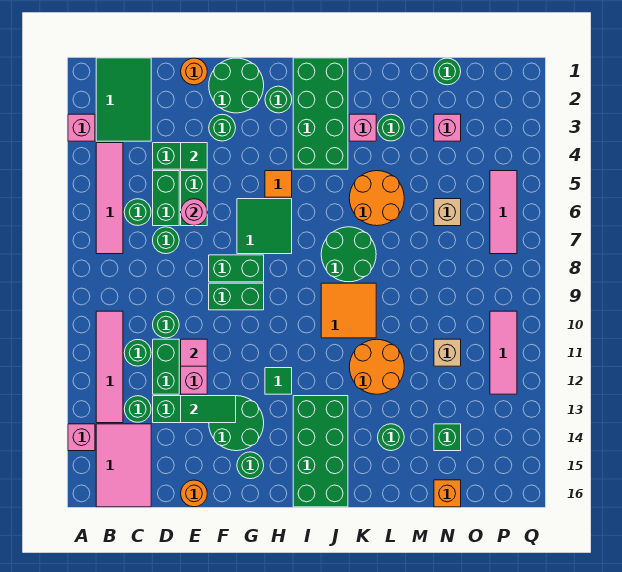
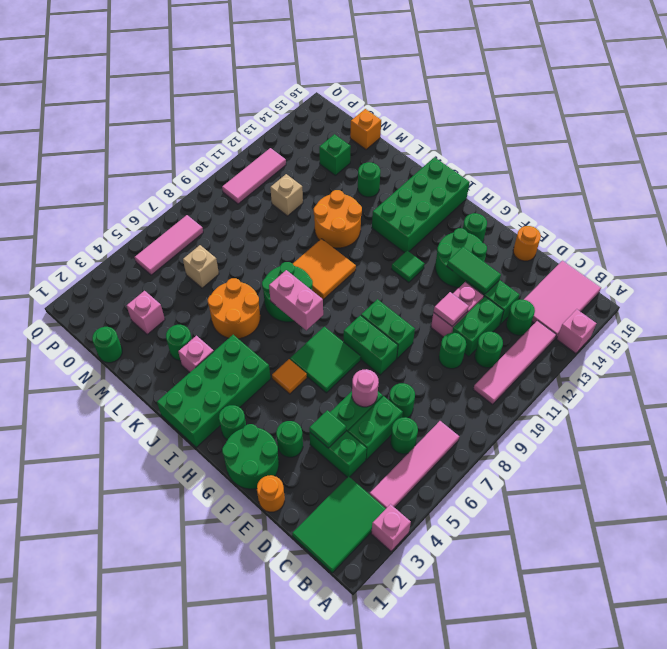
none -> pink 1x2 brick [269,270,323,330]

